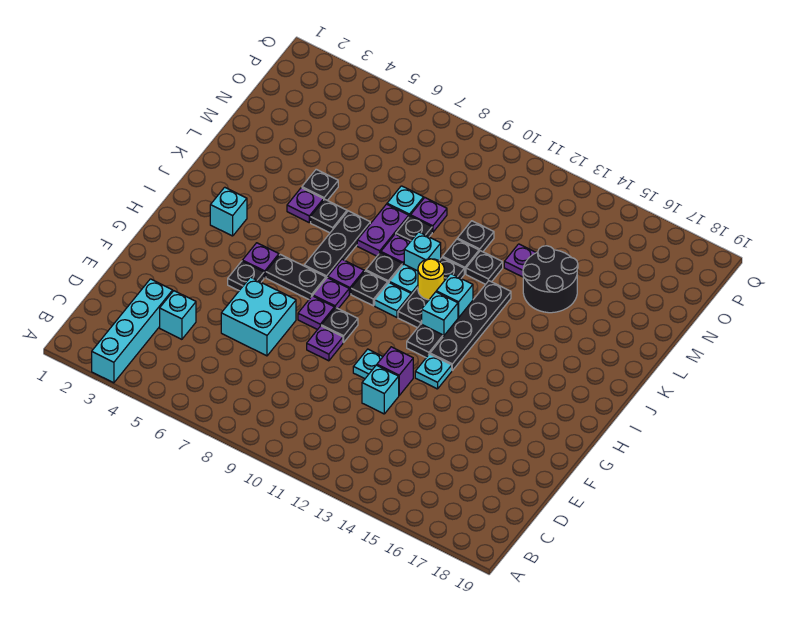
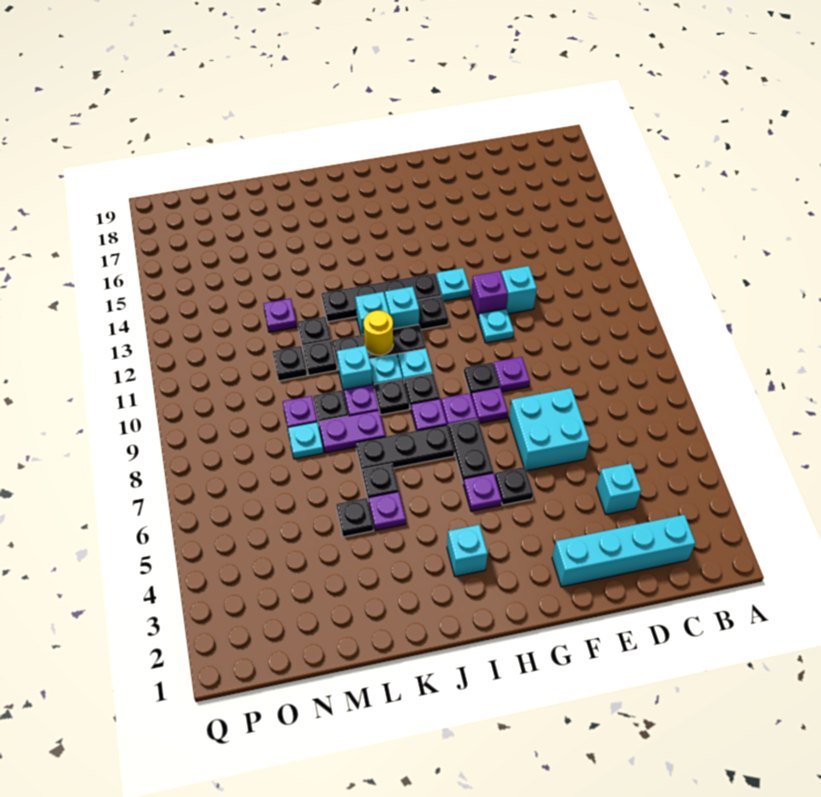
cyan 1x4 brick [92,279,173,383] -> cyan 1x4 brick moved to [552,515,695,587]
black 2x2 round brick [523,246,578,313] -> none

